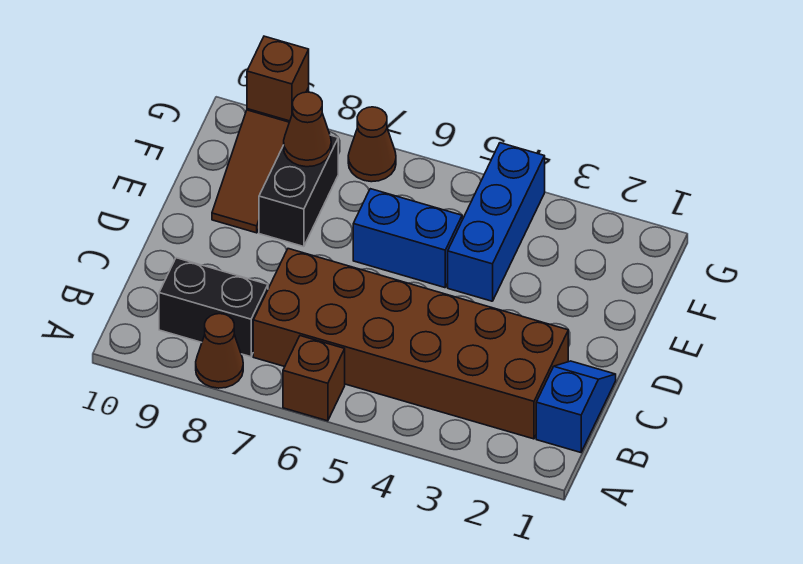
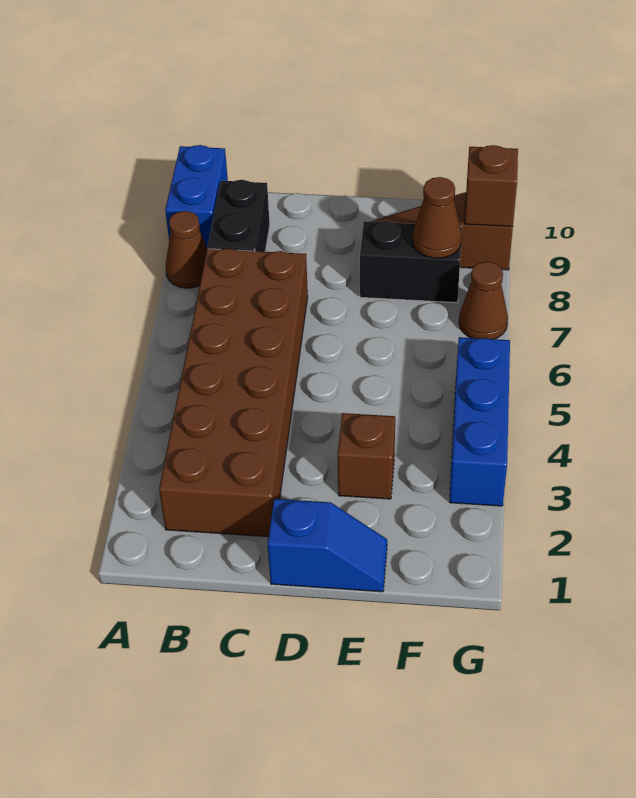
brown 1x1 brick [283,336,345,421] -> brown 1x1 brick moved to [338,413,395,499]
blue 1x2 slope [536,361,616,453] -> blue 1x2 slope moved to [268,499,387,592]
blue 1x3 brick [448,143,545,301] -> blue 1x3 brick turned to [449,337,510,506]
blue 1x2 brick [353,189,462,288] -> blue 1x2 brick moved to [165,145,228,249]

